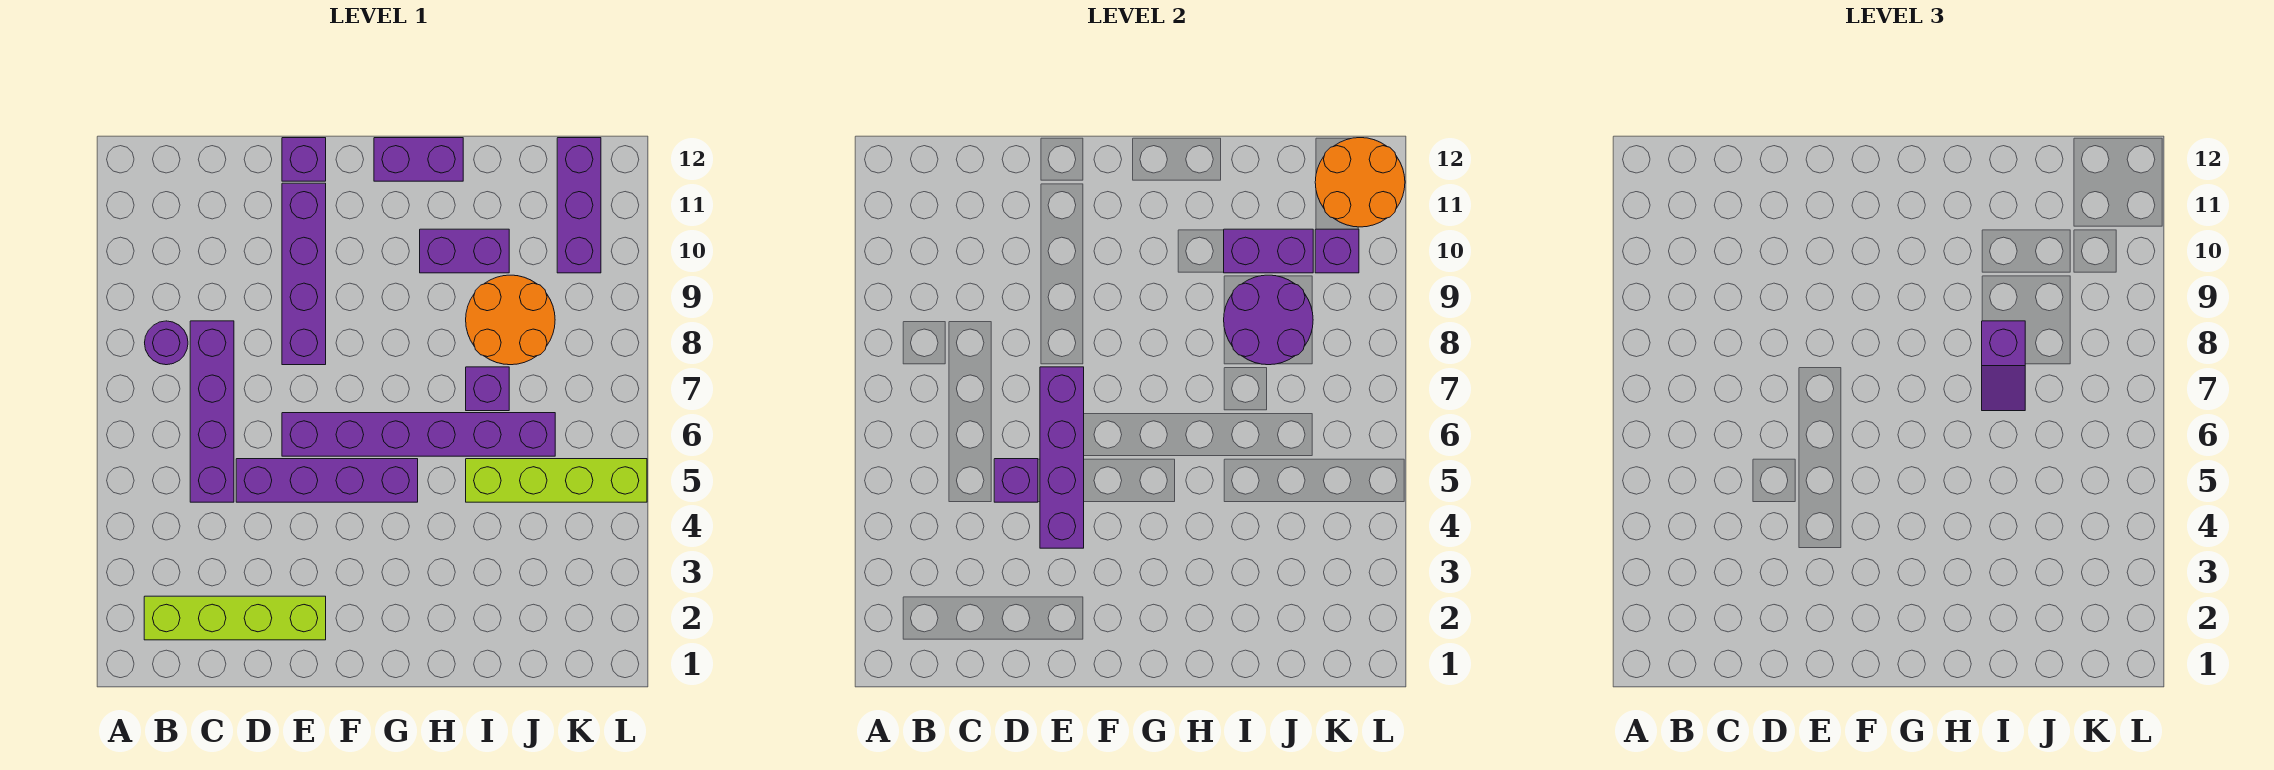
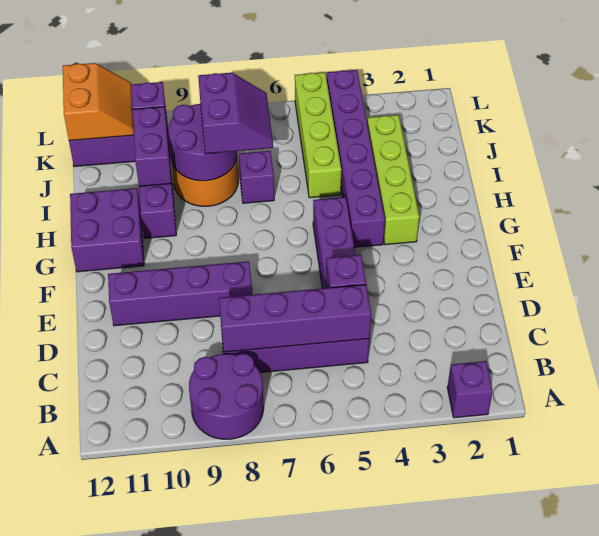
lime 1x4 brick [144,596,326,640] -> lime 1x4 brick moved to [367,115,419,245]
purple 1x1 round brick [145,321,188,365] -> purple 2x2 round brick [189,353,264,439]
purple 1x4 brick [1040,367,1084,548] -> purple 1x4 brick moved to [219,285,371,352]
purple 1x6 brick [282,413,555,456] -> purple 1x6 brick moved to [327,70,385,247]
purple 1x1 brick [282,138,326,181] -> purple 1x1 brick moved to [447,361,493,418]
purple 1x2 brick [374,138,463,181] -> purple 2x2 brick [70,188,144,272]
purple 1x2 slope [1982,321,2025,411] -> purple 2x2 slope [198,73,273,154]
orange 2x2 round brick [1315,138,1405,227] -> orange 2x2 slope [63,63,134,141]

